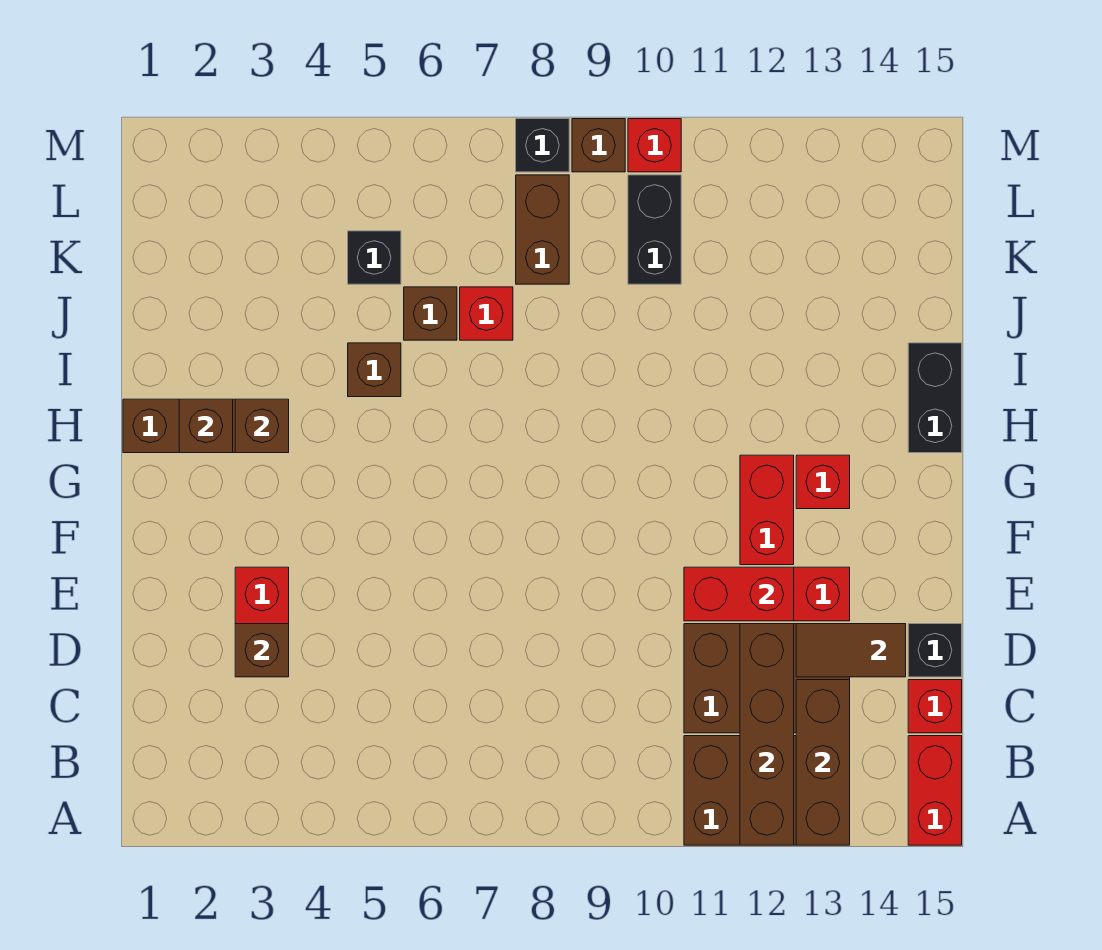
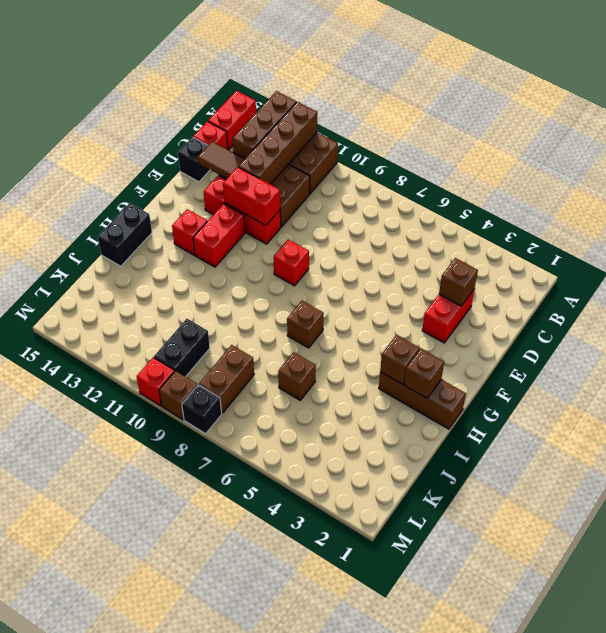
brown 1x1 brick [348,343,401,397] -> brown 1x1 brick moved to [287,301,324,348]
red 1x1 brick [460,287,513,340] -> red 1x1 brick moved to [274,239,309,286]
black 1x1 brick [348,231,401,284] -> none

